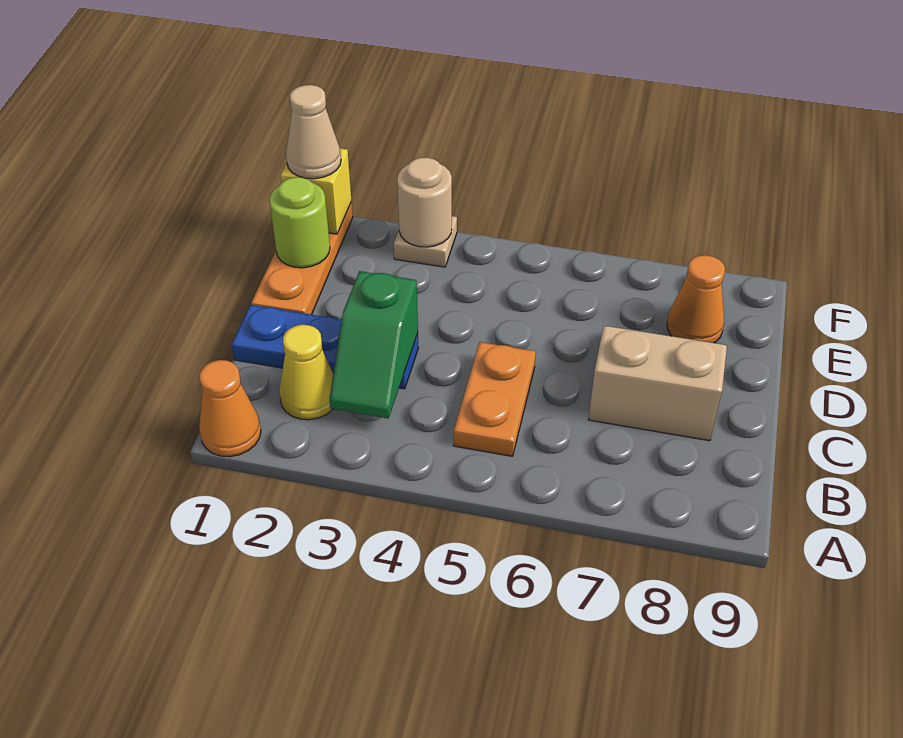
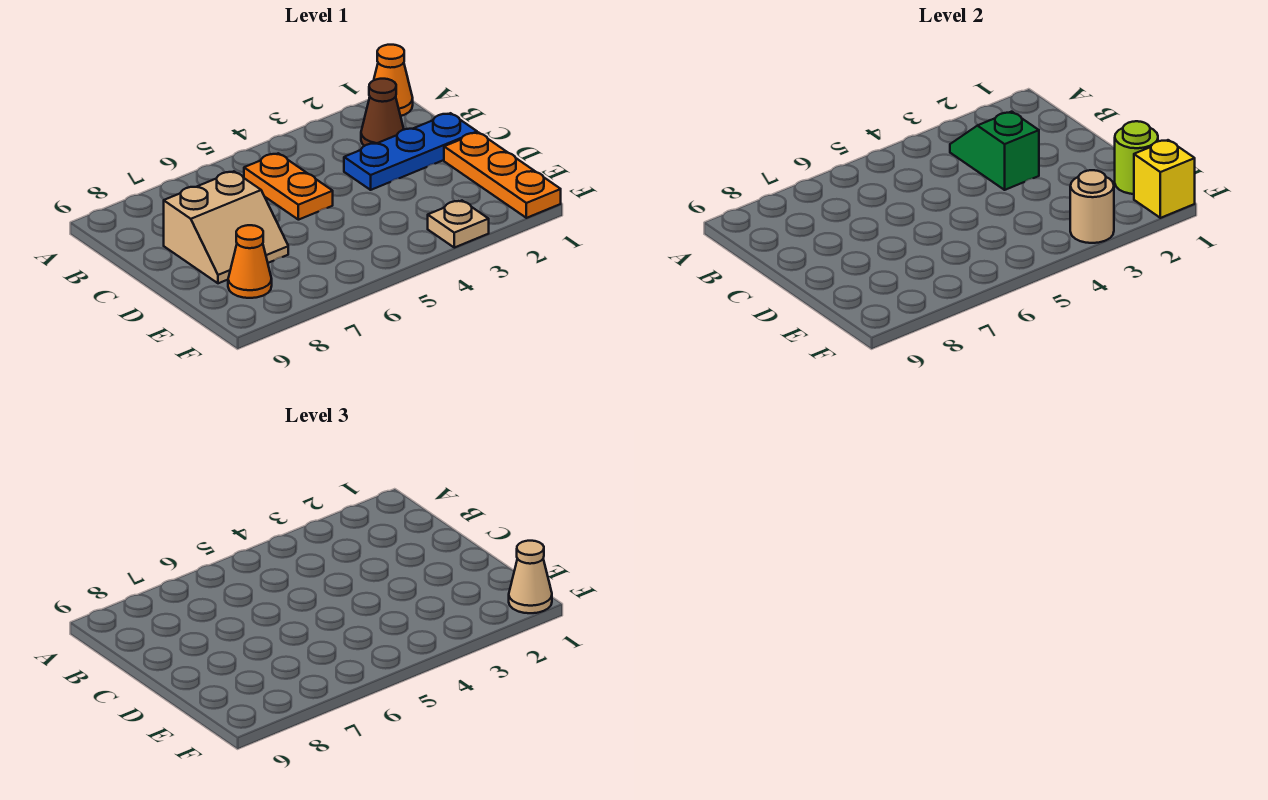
yellow 1x1 cone [279,325,333,420] -> brown 1x1 cone [361,79,404,146]

